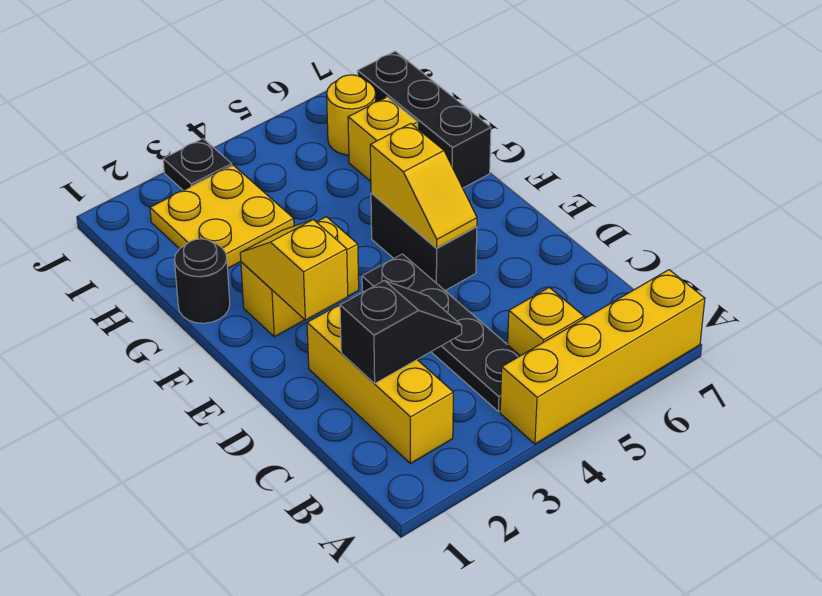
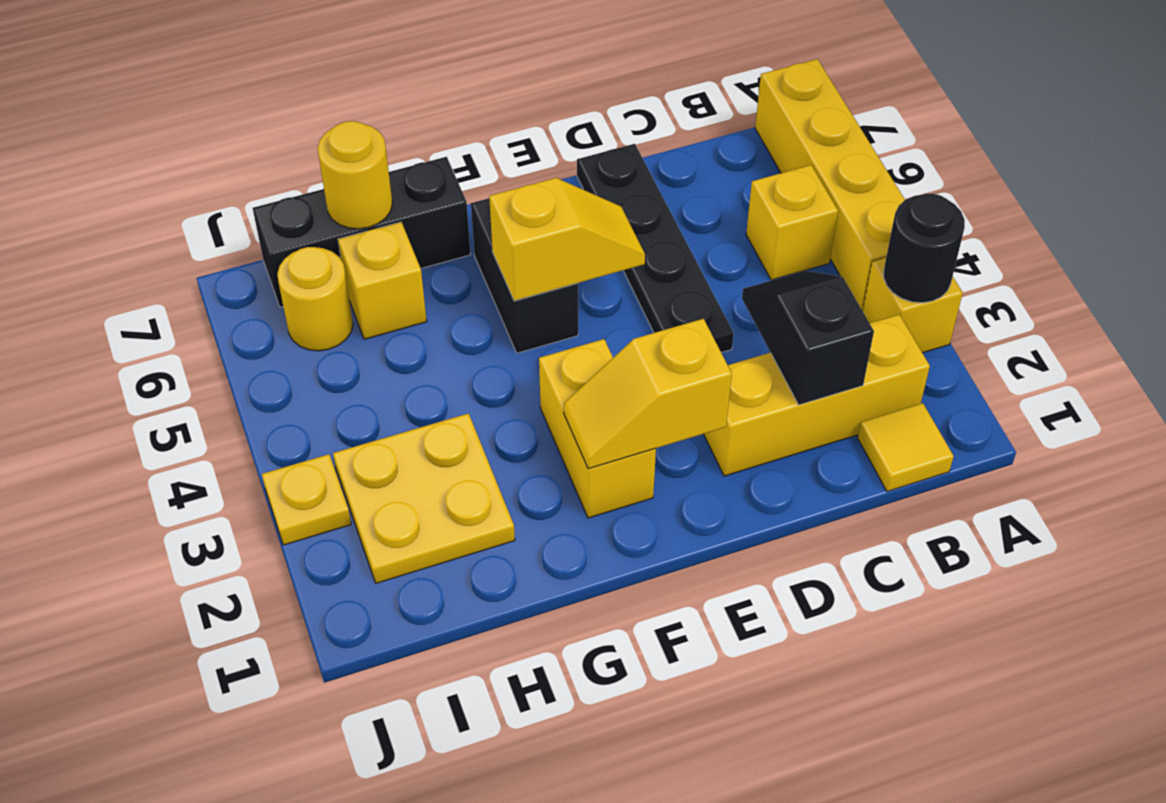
none -> yellow 1x1 brick [863,258,963,353]
none -> yellow 1x1 tile [858,403,954,491]
black 1x4 plate [362,254,520,412] -> black 1x4 plate turned to [577,144,734,353]
black 1x2 brick [371,193,477,290] -> black 1x2 brick turned to [471,198,578,353]
black 1x1 round brick [174,239,230,323] -> black 1x1 round brick moved to [884,194,965,303]
none -> yellow 1x1 round brick [317,121,392,229]
black 1x1 plate [163,139,232,190] -> yellow 1x1 plate [262,454,351,545]

